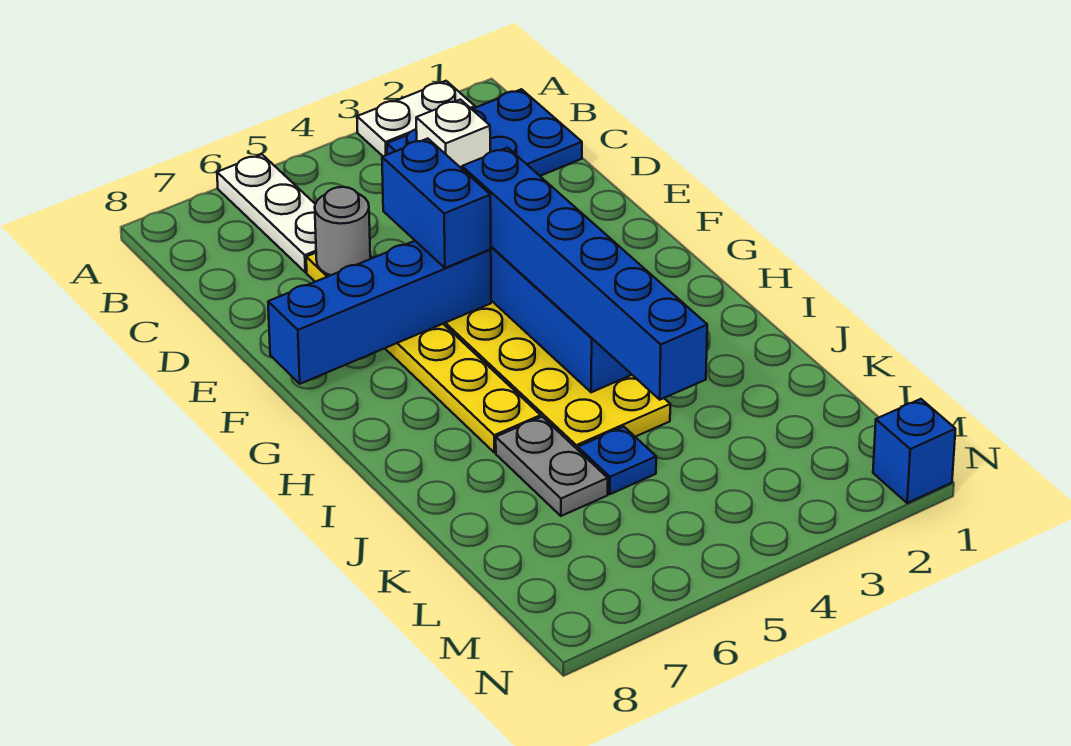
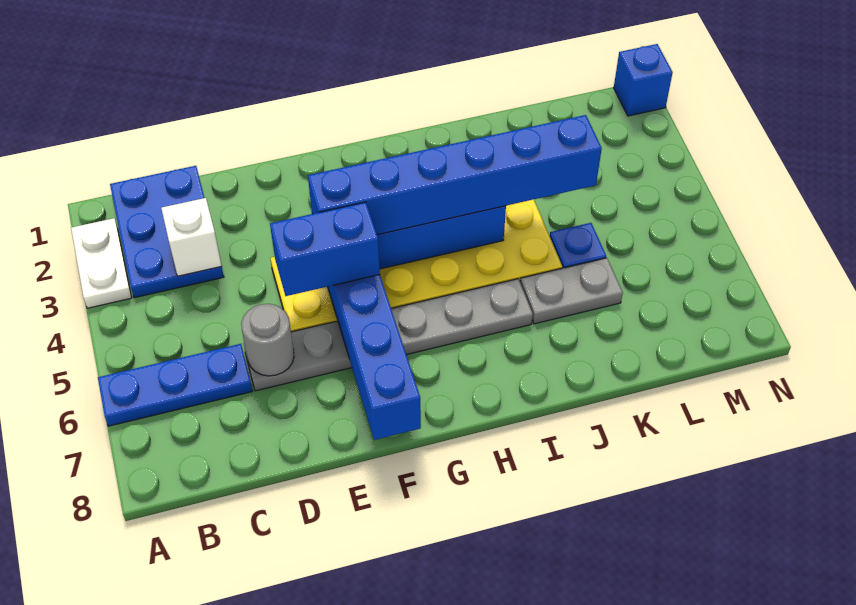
white 1x3 plate [217,154,316,272] -> blue 1x3 plate [98,344,252,426]
yellow 1x6 plate [306,253,541,453] -> grey 1x6 plate [243,279,533,391]

